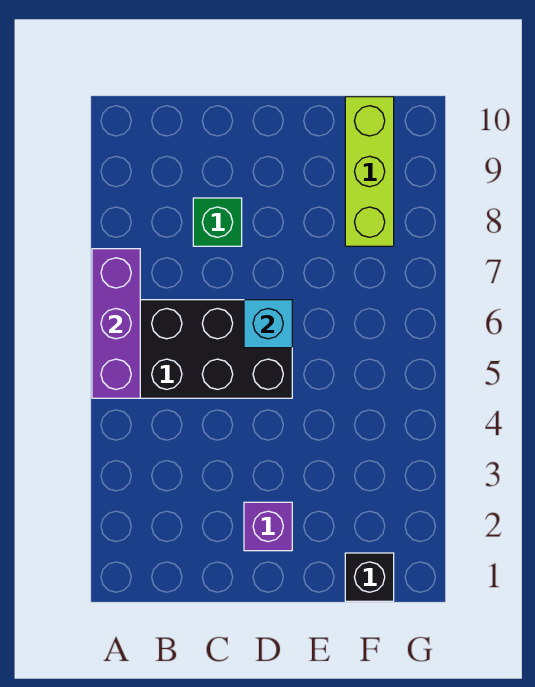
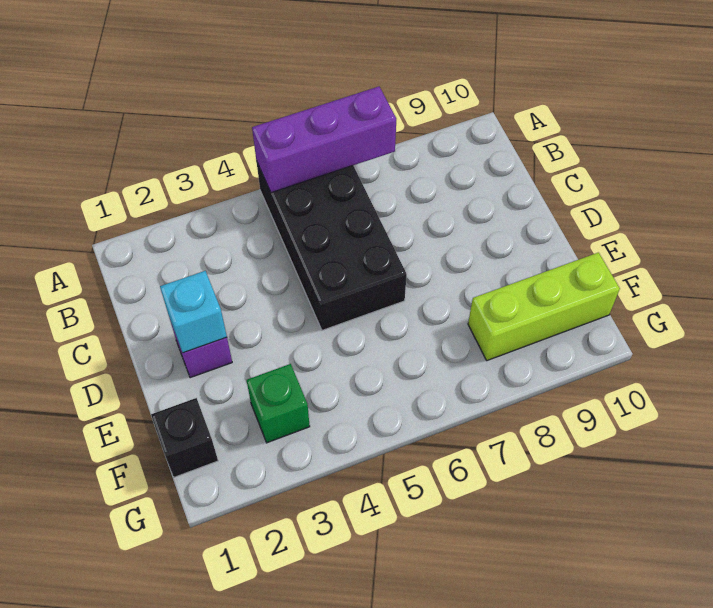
green 1x1 brick [193,198,242,246] -> green 1x1 brick moved to [246,364,310,443]
cyan 1x1 brick [244,300,292,348] -> cyan 1x1 brick moved to [160,271,227,353]

